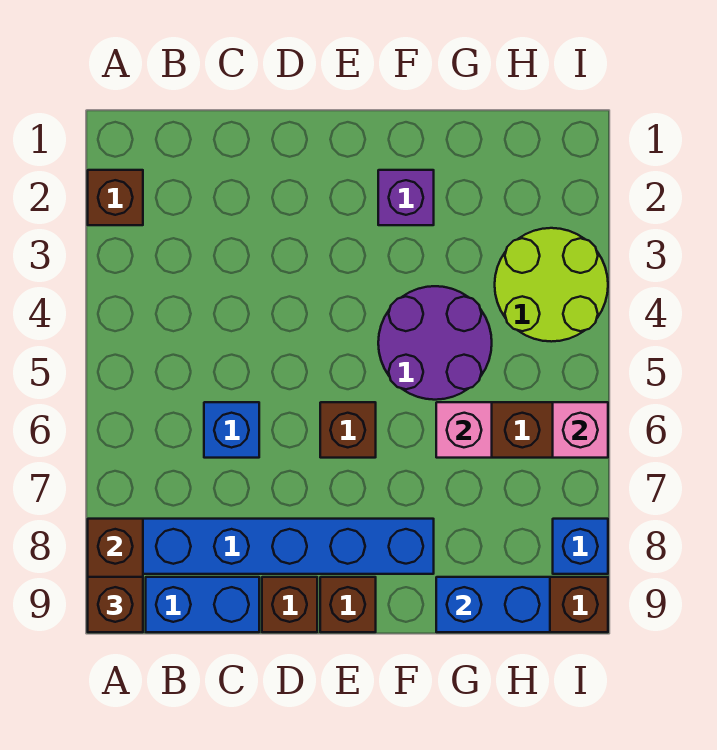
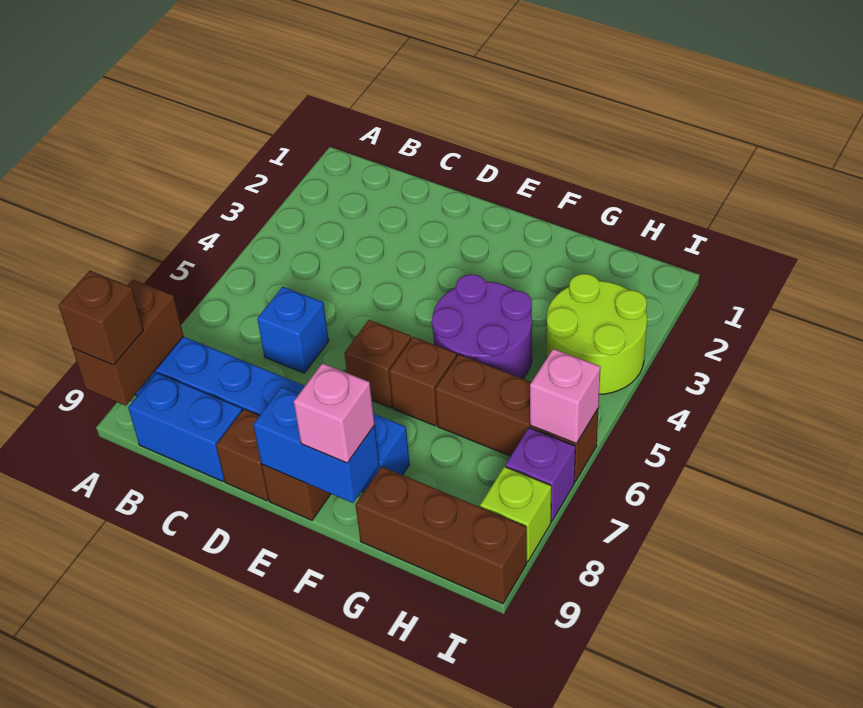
brown 1x1 brick [88,170,143,225] -> brown 1x1 brick moved to [389,337,457,426]
purple 1x1 brick [378,170,434,225] -> purple 1x1 brick moved to [505,428,575,521]
pink 1x1 brick [436,402,492,458] -> pink 1x1 brick moved to [294,363,375,463]
blue 1x2 brick [436,577,550,632] -> blue 1x2 brick moved to [253,387,379,503]
blue 1x1 brick [553,519,608,574] -> lime 1x1 brick [480,467,551,562]

